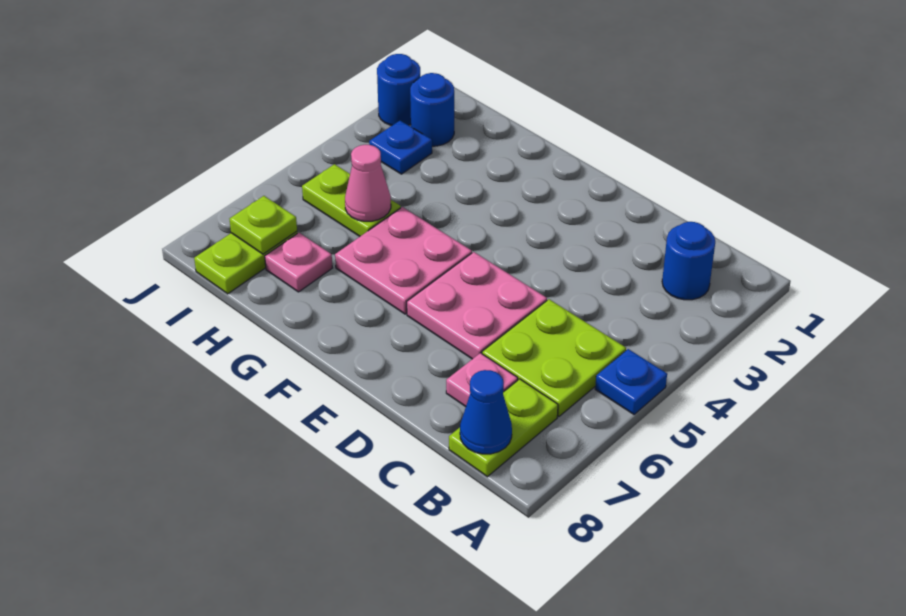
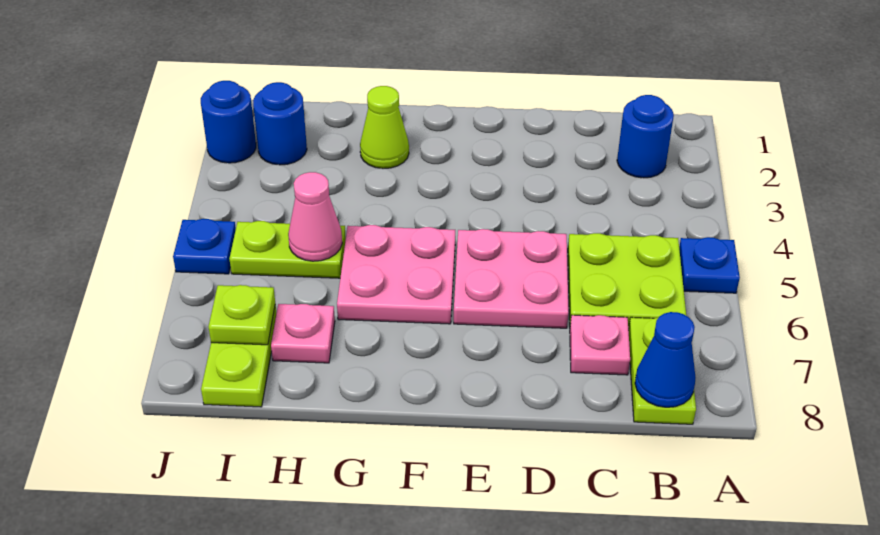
none -> lime 1x1 cone [360,86,409,169]
blue 1x1 plate [369,121,432,174] -> blue 1x1 plate moved to [173,219,236,274]

